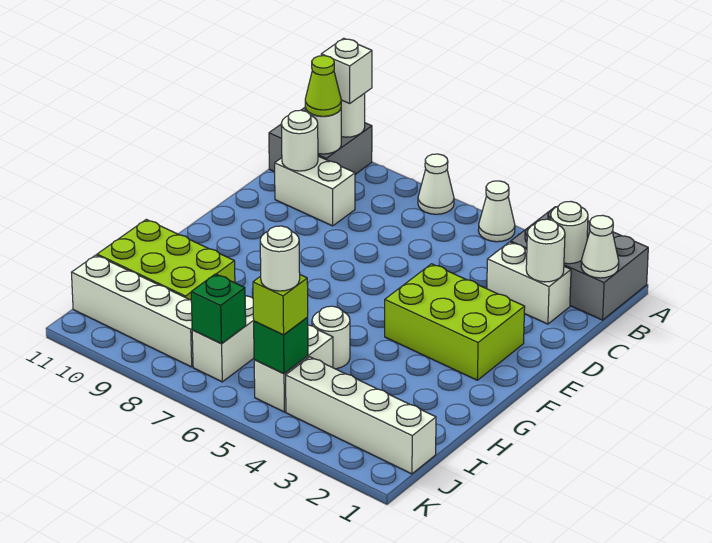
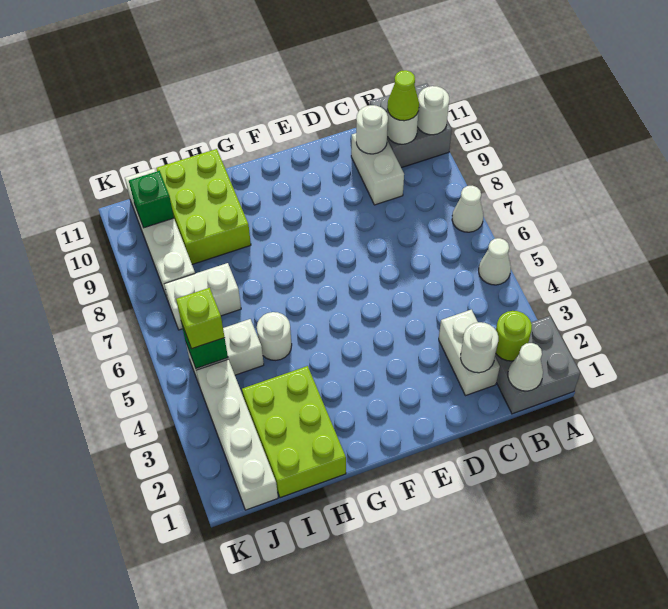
grey 2x3 brick [511,207,648,320] -> grey 2x2 brick [495,316,580,414]
white 1x1 brick [321,38,372,103] -> none
white 1x1 round brick [551,201,588,264] -> lime 1x1 round brick [496,311,532,361]
lime 2x3 brick [385,264,525,380] -> lime 2x3 brick moved to [242,366,346,498]
white 1x1 round brick [260,226,300,291] -> none
green 1x1 brick [191,274,246,344] -> green 1x1 brick moved to [129,171,174,228]

